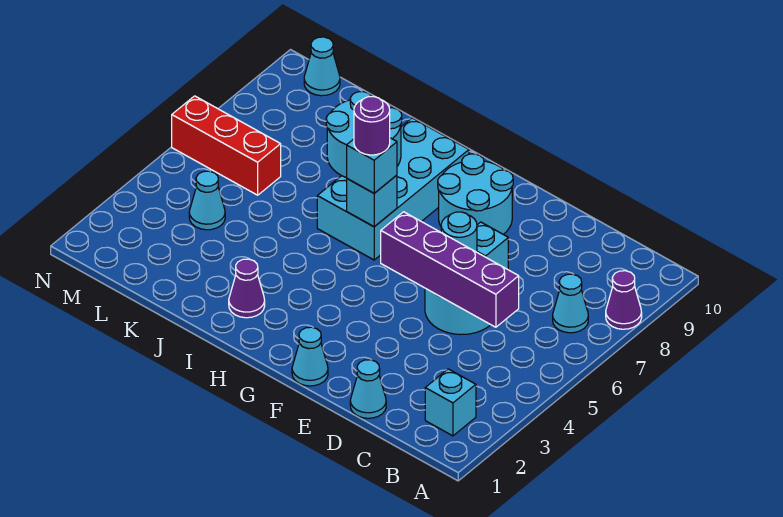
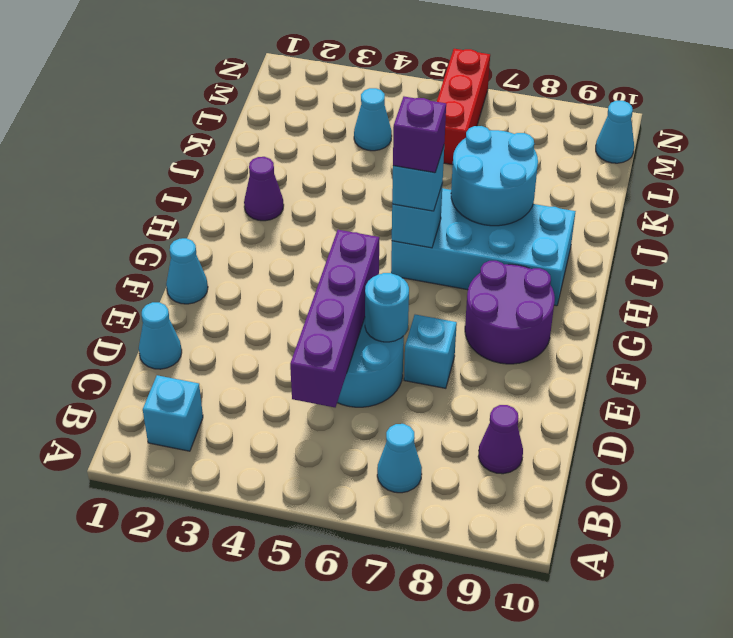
purple 1x1 cone [606,271,642,329] -> purple 1x1 cone moved to [478,405,523,474]
cyan 2x2 round brick [438,154,513,234] -> purple 2x2 round brick [465,261,555,364]
purple 1x1 round brick [354,96,390,155] -> purple 1x1 brick [393,97,446,173]

